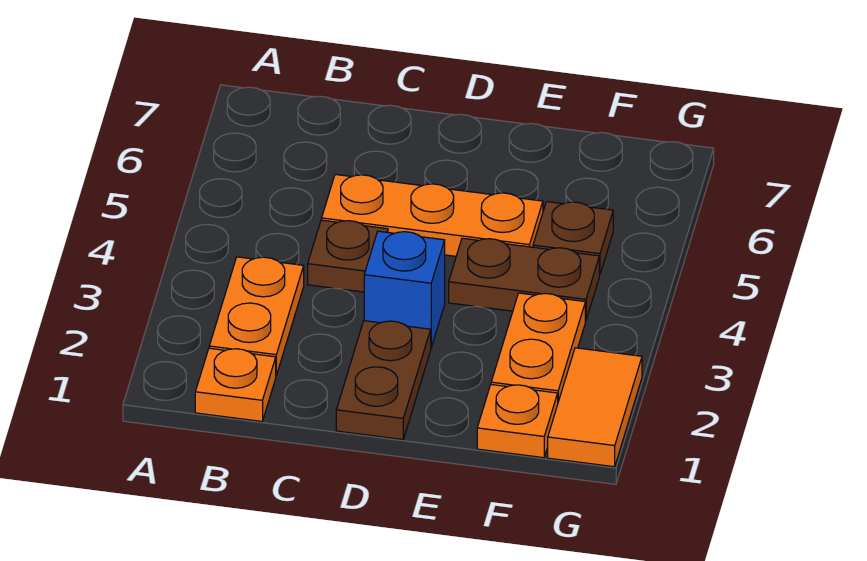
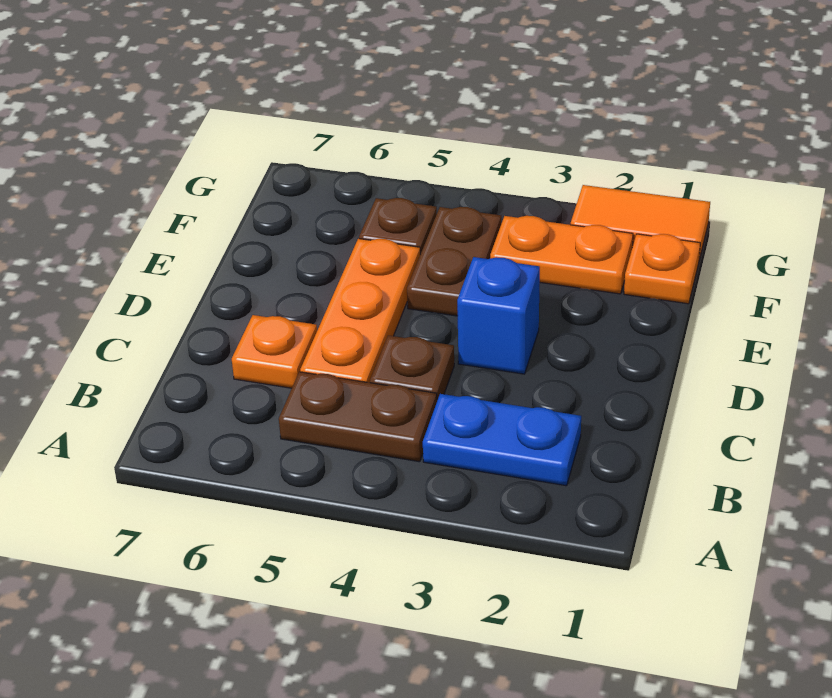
orange 1x1 plate [195,348,276,421] -> orange 1x1 plate moved to [232,315,317,388]
orange 1x2 plate [209,257,304,375] -> blue 1x2 plate [423,394,581,486]
brown 1x2 plate [336,321,431,440] -> brown 1x2 plate moved to [279,372,437,462]

